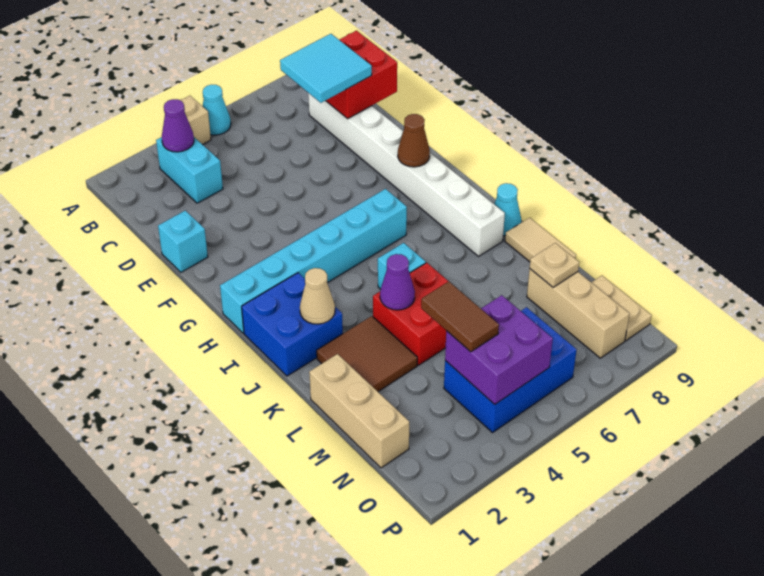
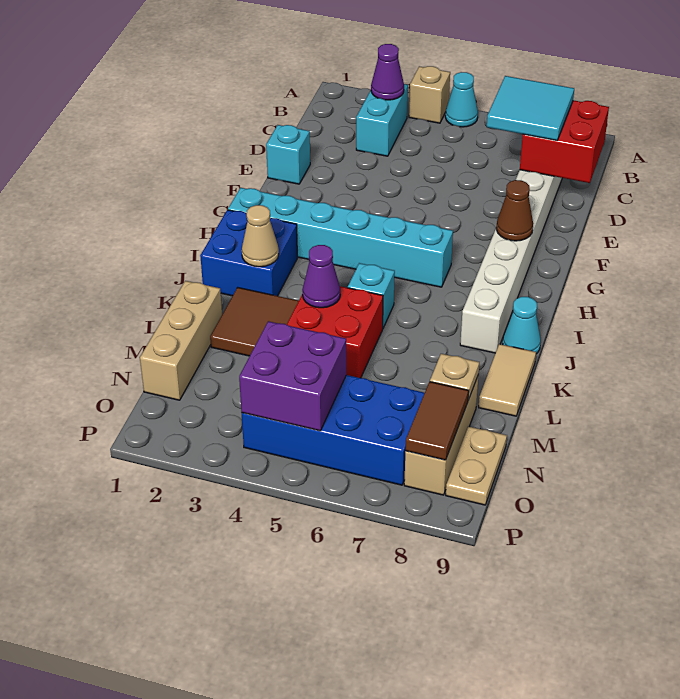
brown 1x2 tile [421,282,499,352] -> brown 1x2 tile moved to [406,382,469,460]
blue 2x3 brick [444,307,577,433] -> blue 2x4 brick [242,375,425,485]

